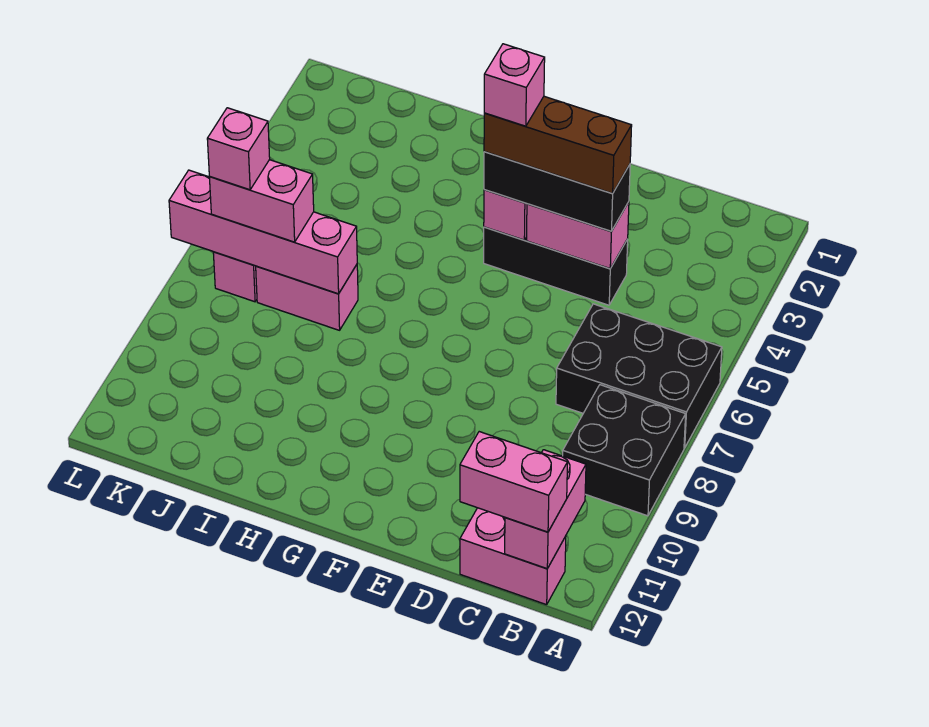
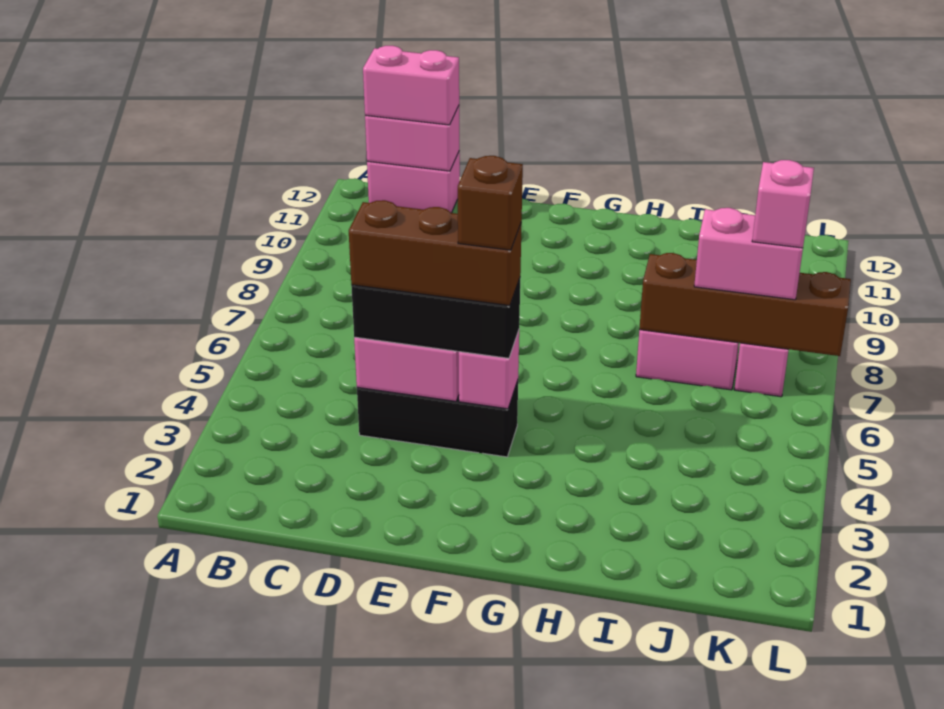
black 2x3 brick [556,304,722,448] -> none
black 2x2 brick [563,385,686,516] -> none
pink 1x2 brick [505,450,586,569] -> pink 1x2 brick turned to [365,106,459,171]
pink 1x1 brick [484,44,545,126] -> brown 1x1 brick [458,156,523,250]
pink 1x4 brick [169,170,357,294] -> brown 1x4 brick [639,253,851,356]

